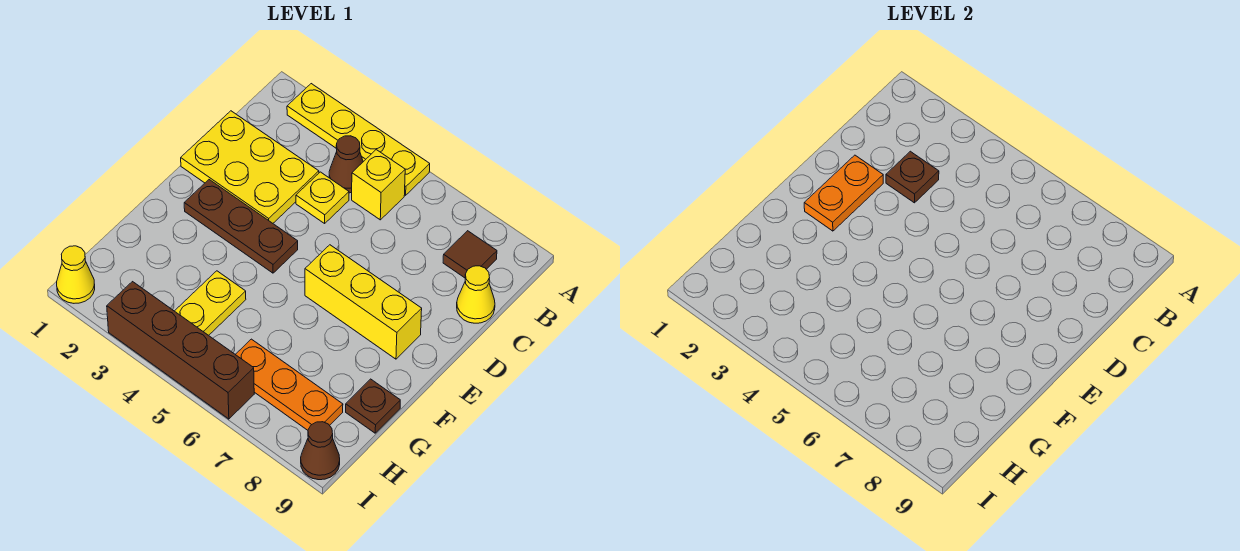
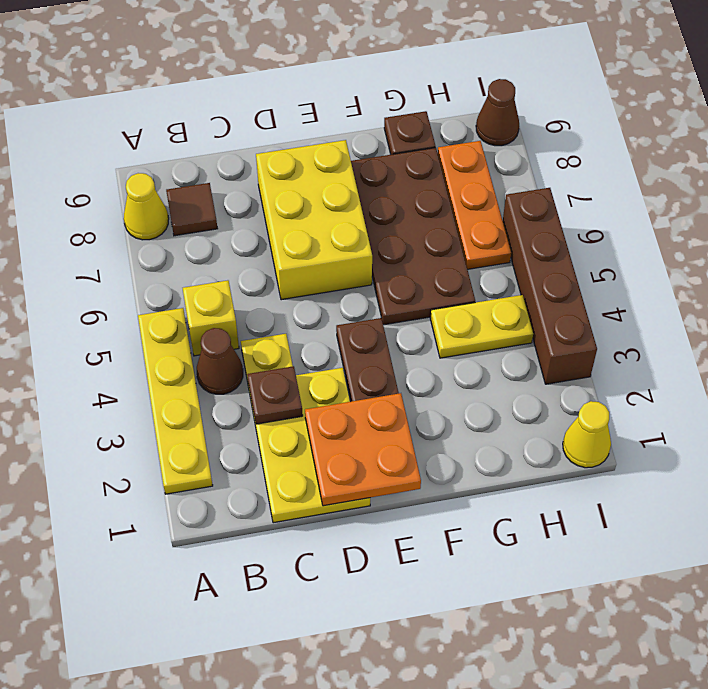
yellow 1x1 cone [457,266,495,323] -> yellow 1x1 cone moved to [124,173,169,240]
orange 1x2 plate [804,155,883,231] -> orange 2x2 plate [305,393,421,506]
yellow 1x3 brick [305,245,422,359] -> yellow 2x3 brick [256,140,372,300]
none -> brown 2x4 plate [351,148,475,325]

